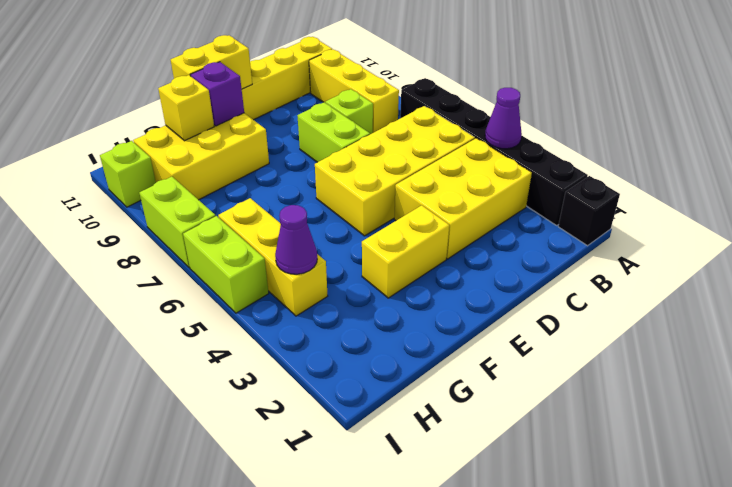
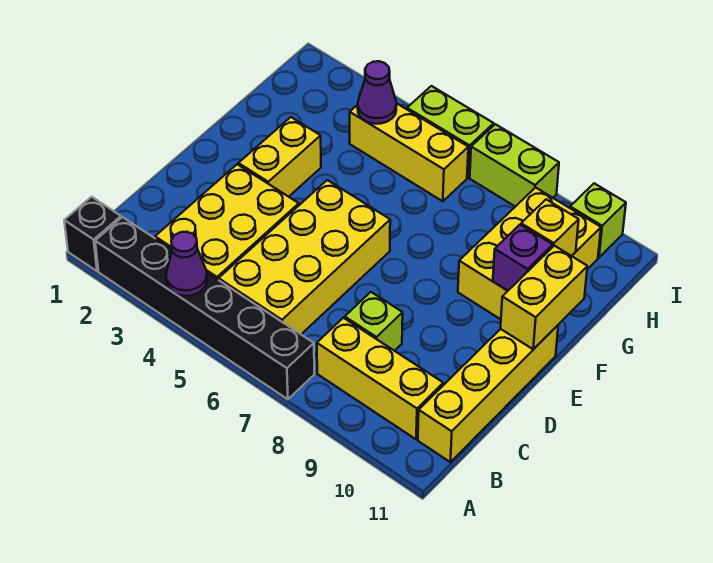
lime 1x2 brick [297,102,370,162] -> none

